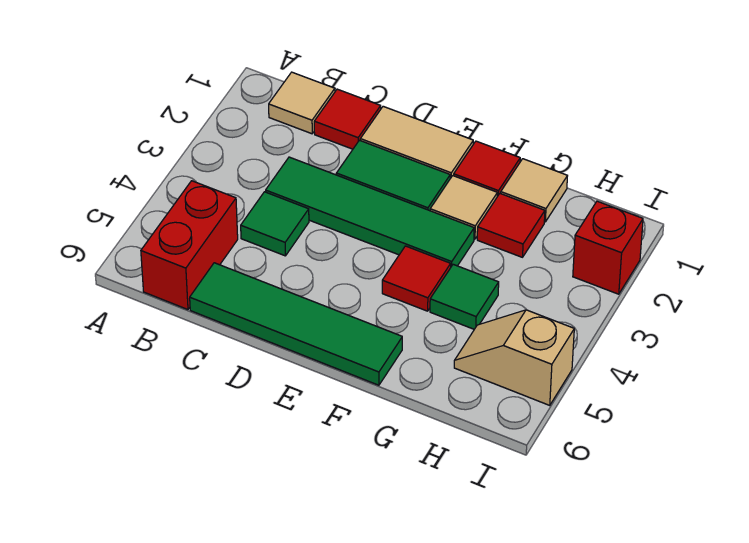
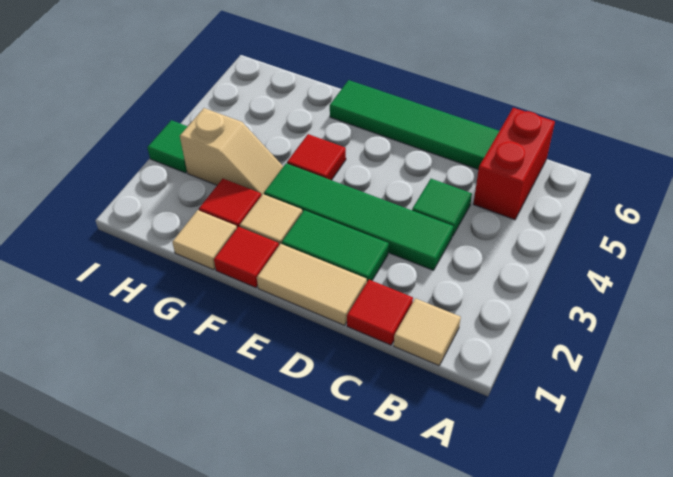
green 1x1 tile [430,264,499,329] -> green 1x1 tile moved to [147,120,188,173]
tan 1x2 slope [454,310,574,405] -> tan 1x2 slope moved to [180,108,283,196]
red 1x1 brick [573,201,643,294] -> none

